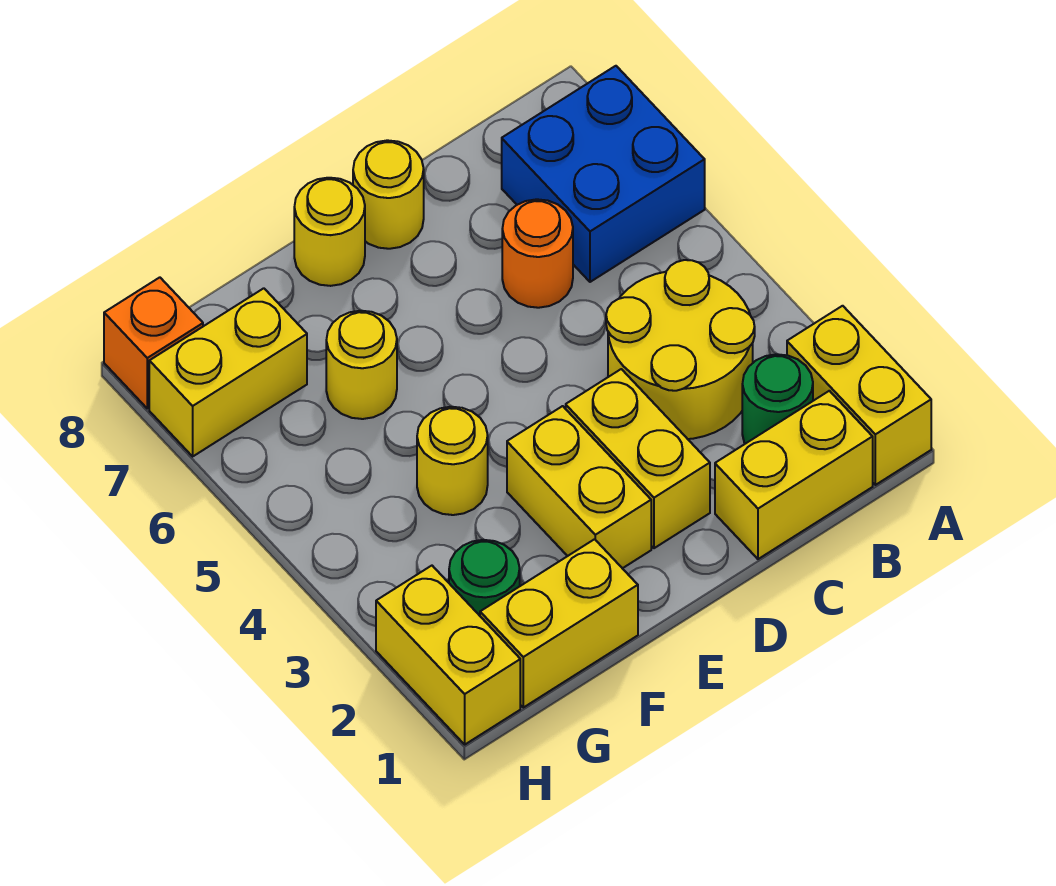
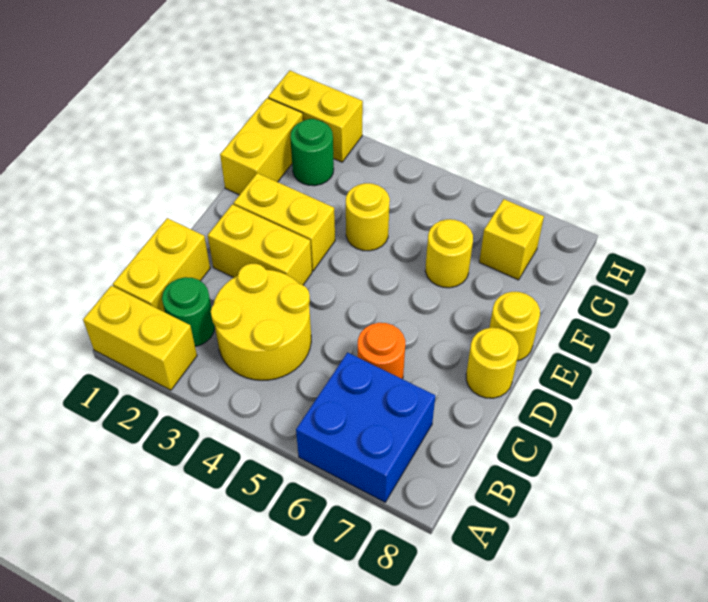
yellow 1x2 brick [149,288,307,456] -> yellow 1x1 brick [479,199,544,280]
orange 1x1 brick [104,277,203,408] -> none

